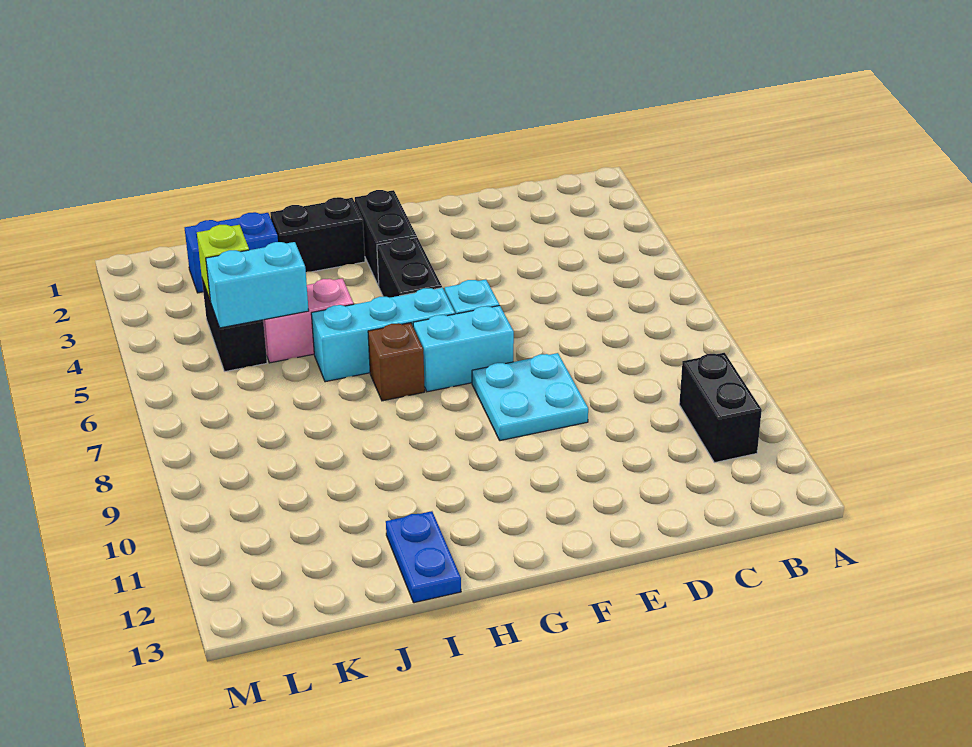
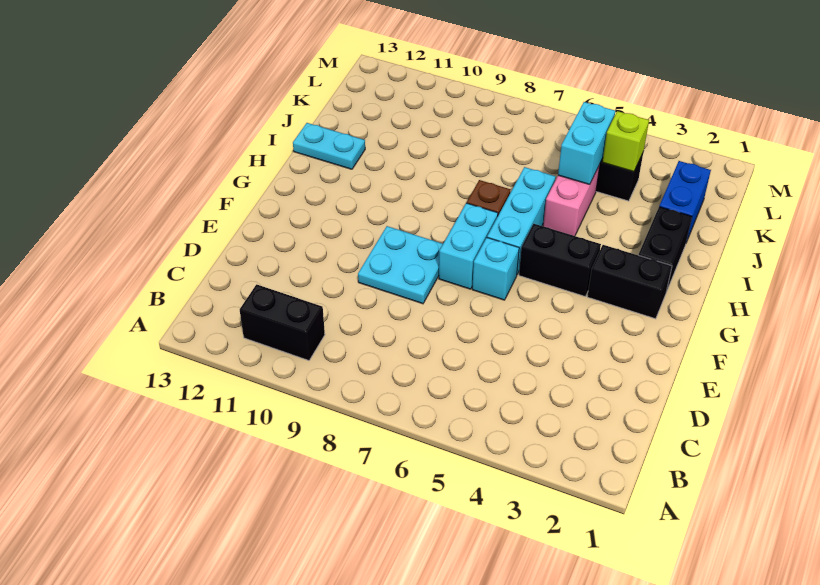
blue 1x2 plate [386,511,461,603] -> cyan 1x2 plate [293,123,365,169]

